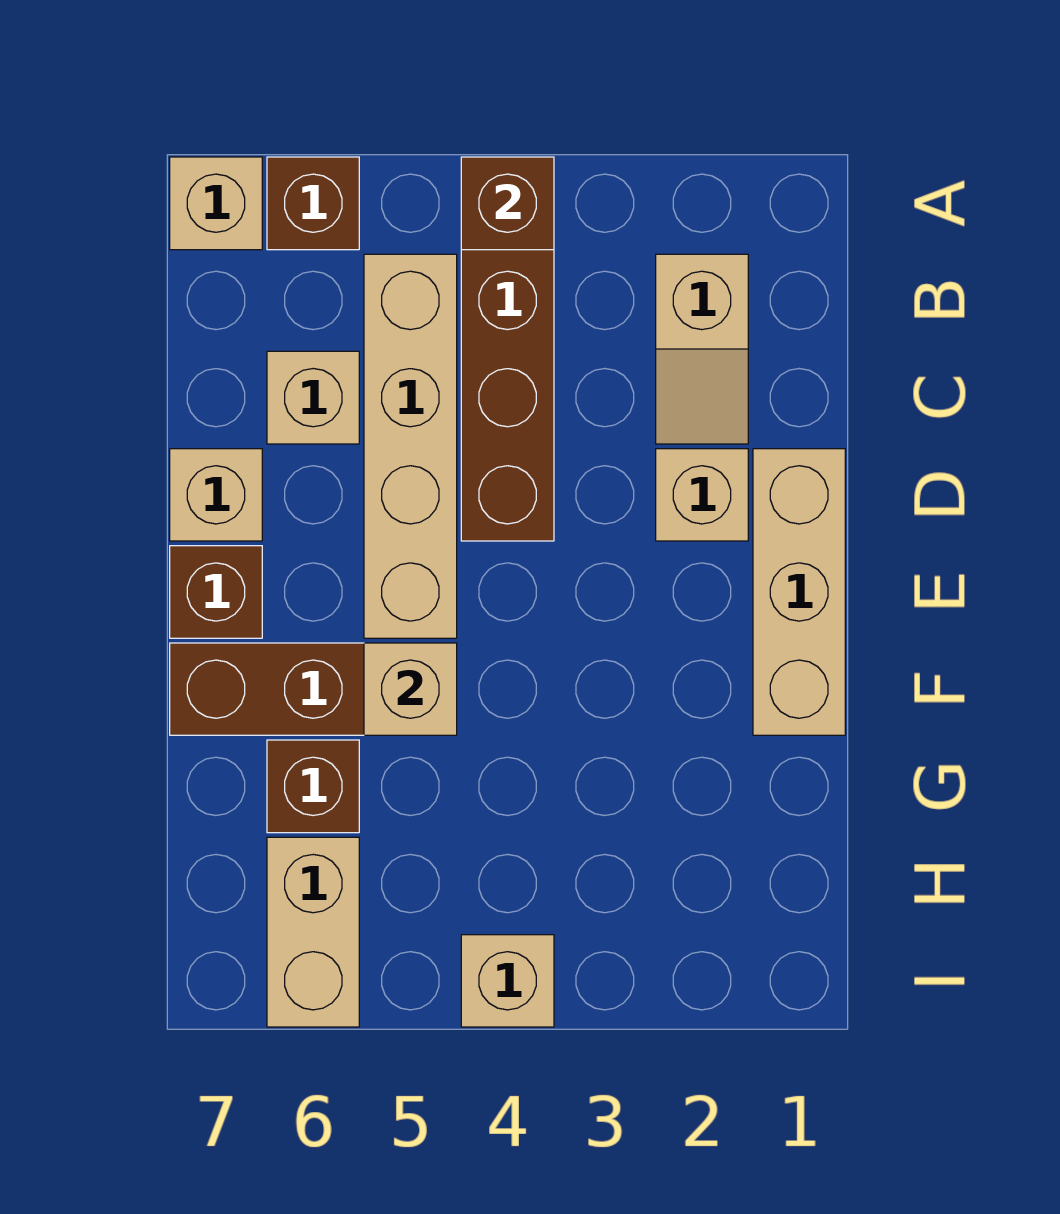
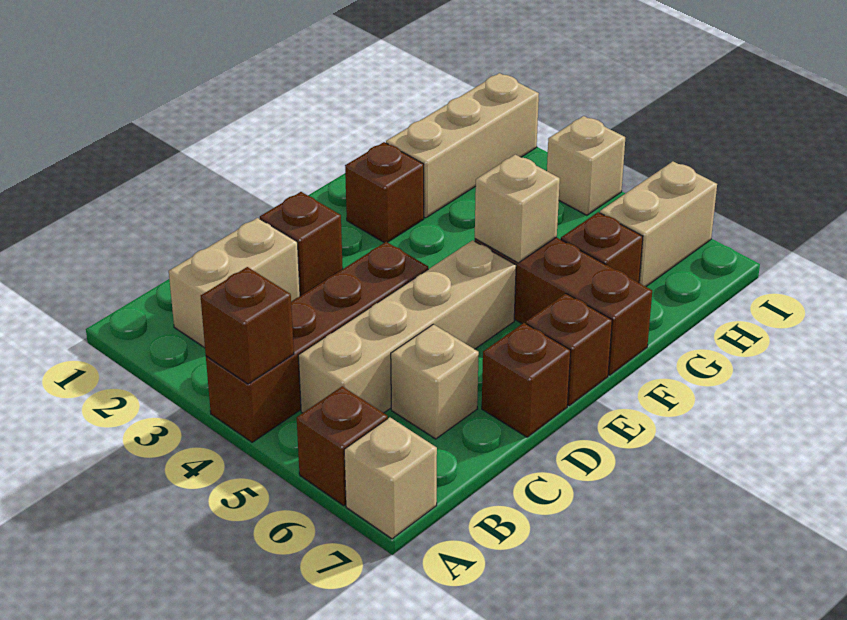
tan 1x2 slope [656,254,748,444] -> tan 1x2 brick [169,218,300,348]
tan 1x3 brick [753,449,845,735] -> tan 1x3 brick moved to [386,73,539,218]
tan 1x1 brick [656,449,748,541] -> brown 1x1 brick [260,192,343,296]
tan 1x1 brick [170,449,262,541] -> brown 1x1 brick [482,323,571,437]
none -> brown 1x1 brick [345,142,424,243]

